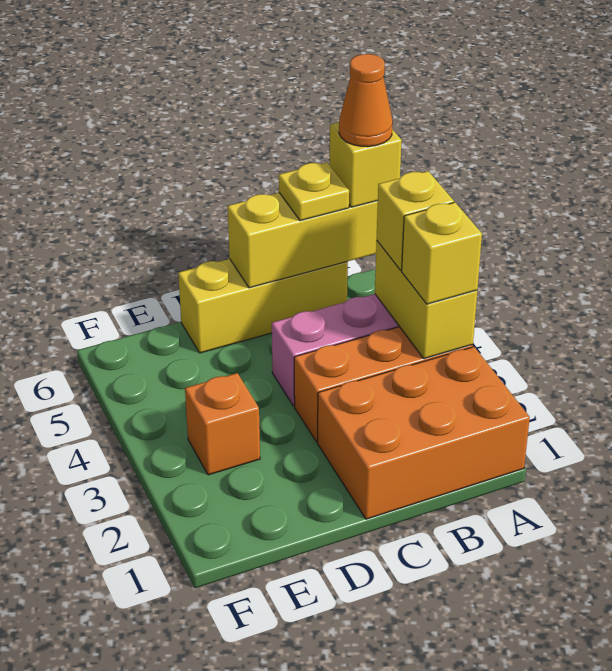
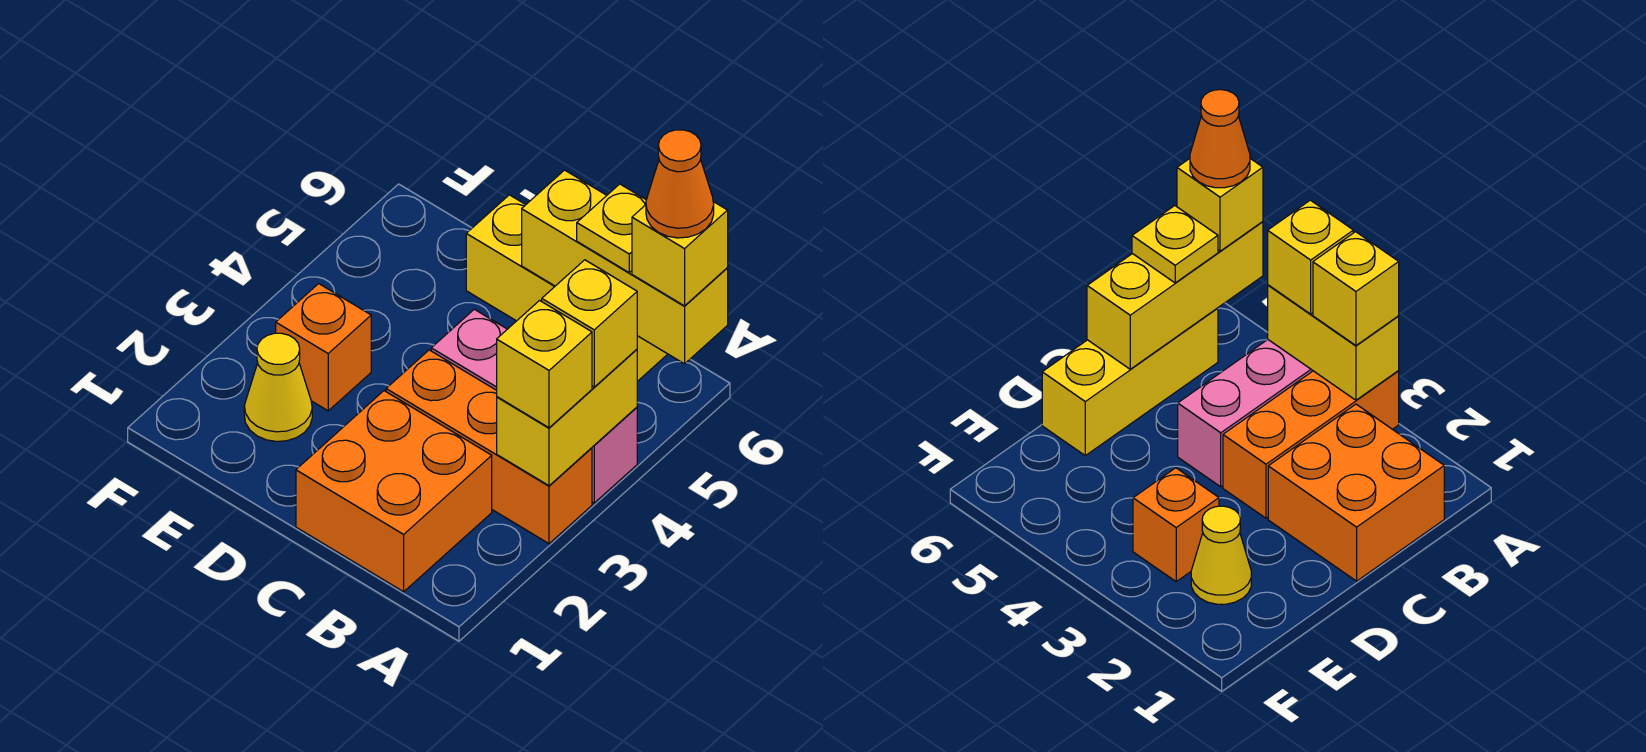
orange 2x3 brick [318,347,530,519] -> orange 2x2 brick [296,391,492,592]
none -> yellow 1x1 cone [244,333,312,441]

